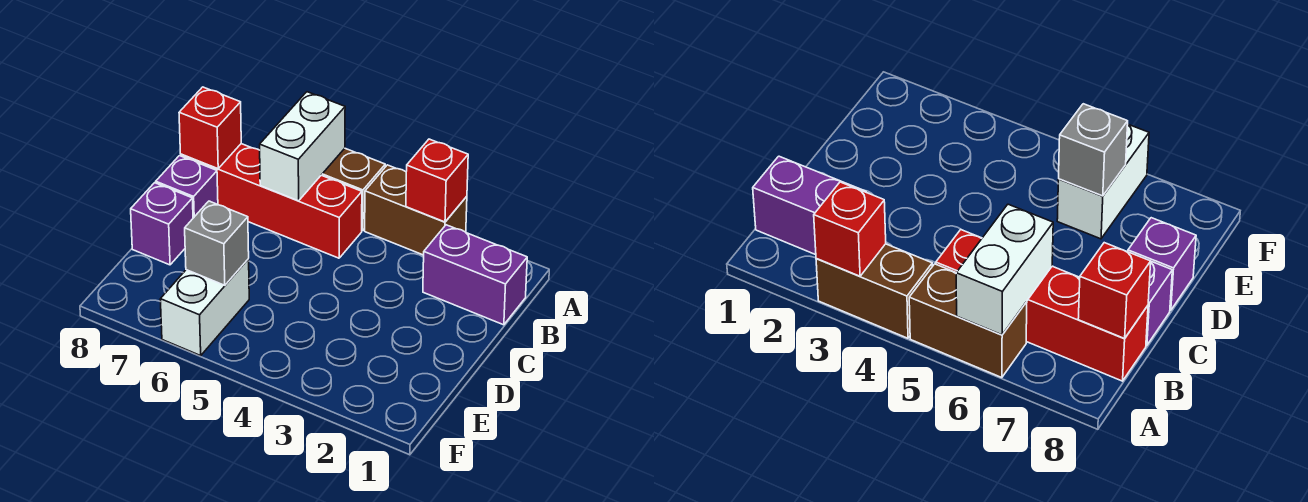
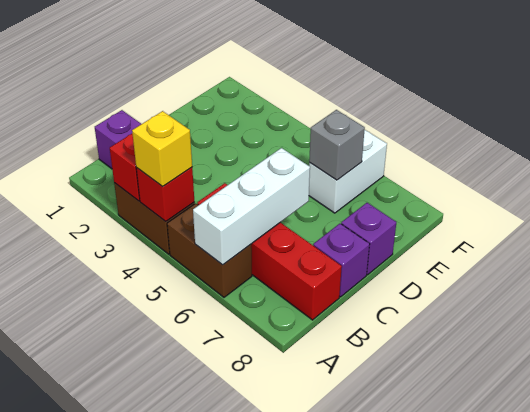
none -> yellow 1x1 brick [132,111,192,187]
white 1x2 brick [260,92,345,201] -> white 1x3 brick [193,148,310,265]
red 1x1 brick [179,87,241,169] -> red 1x1 brick moved to [136,167,194,221]

